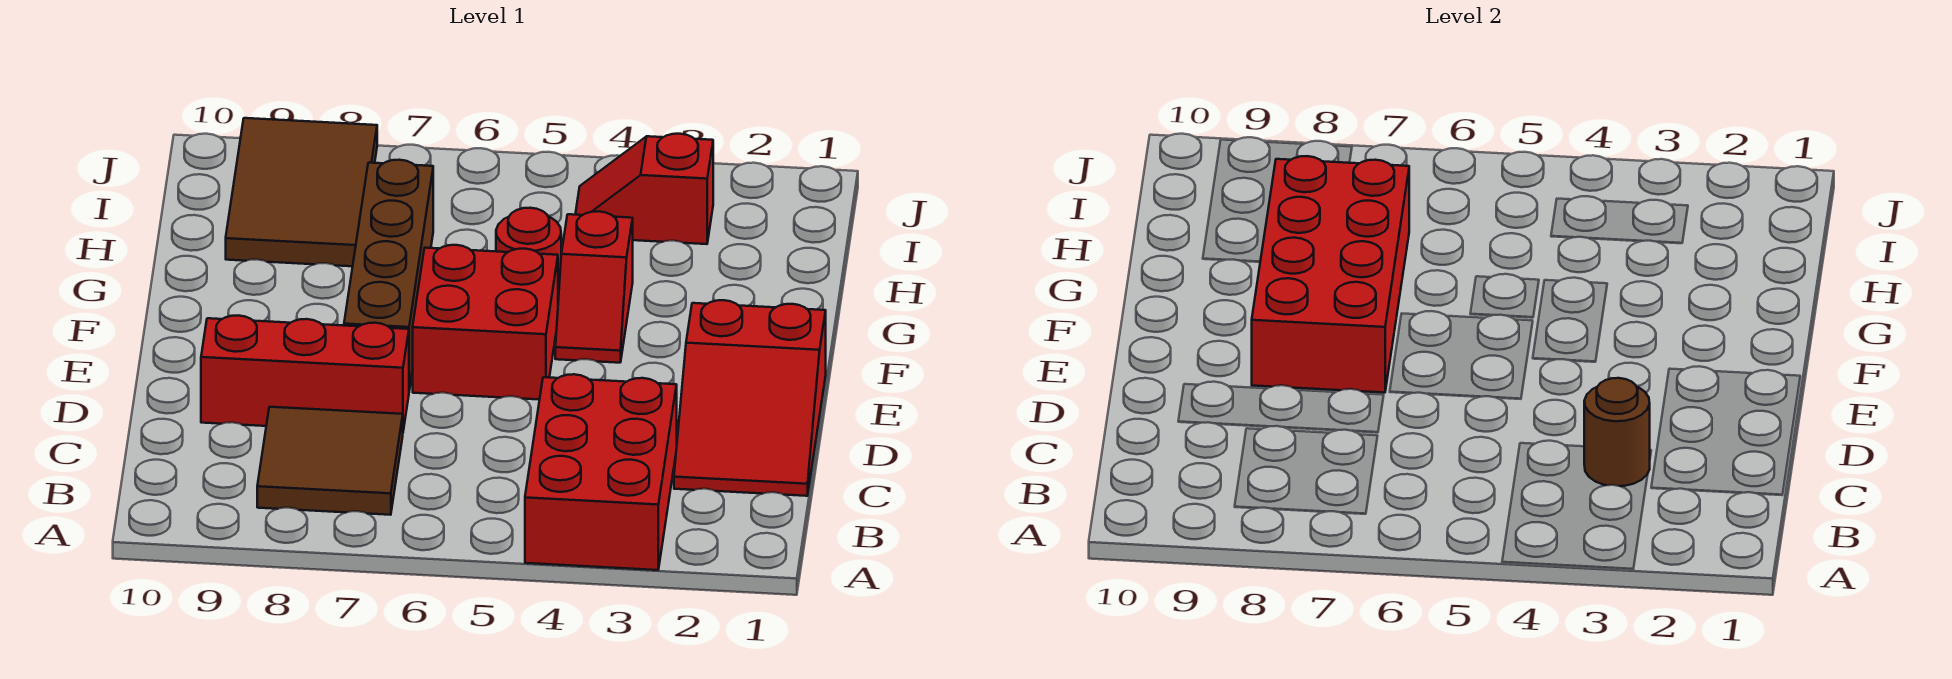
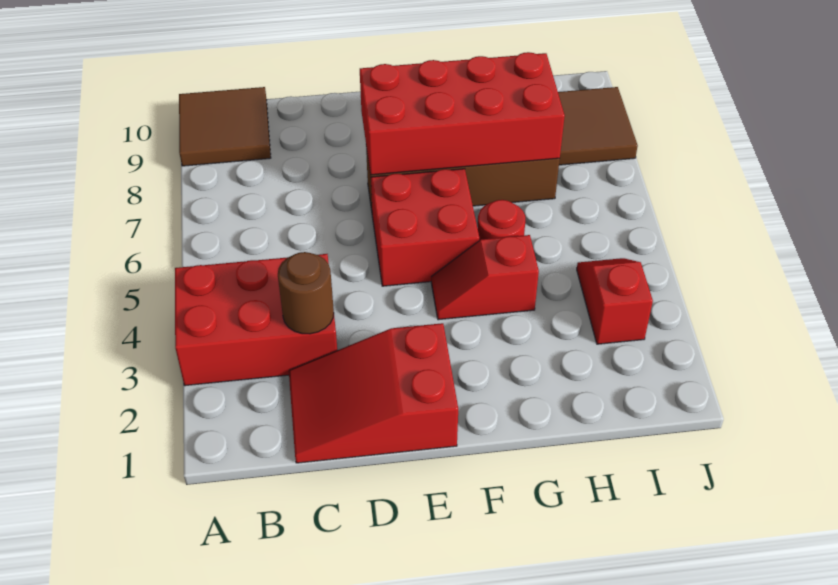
brown 2x2 tile [257,407,403,515] -> brown 2x2 tile moved to [179,87,271,166]
red 1x3 brick [201,315,409,431] -> none

